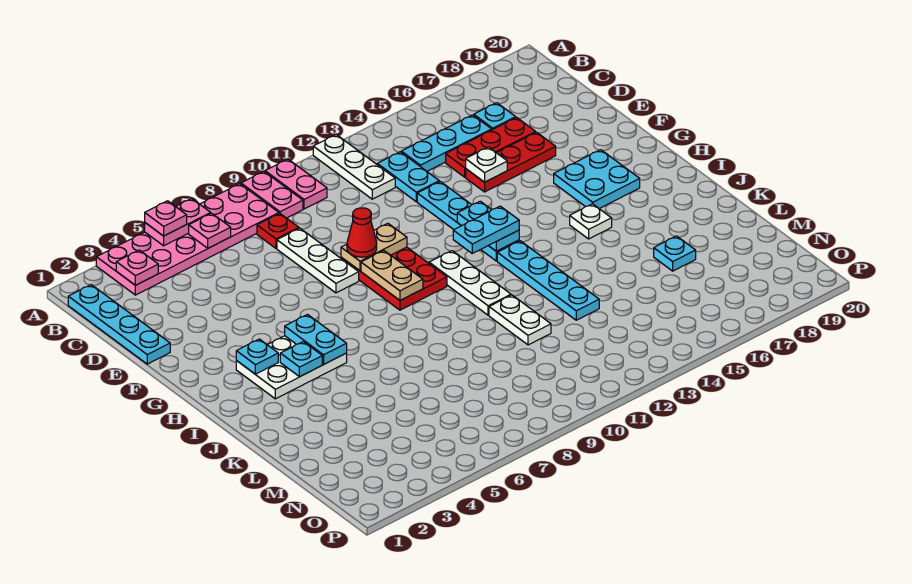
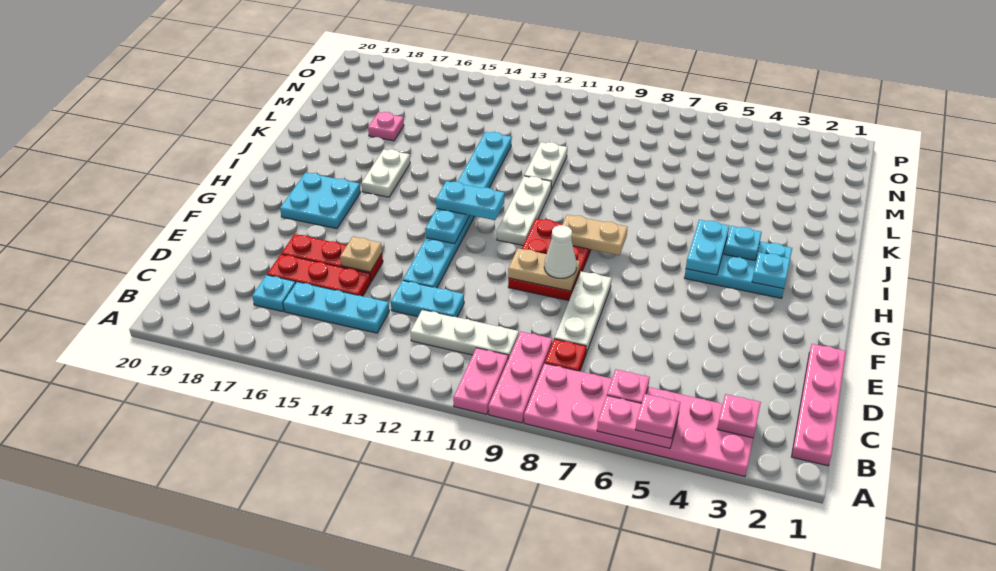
pink 1x2 plate [241,171,303,218] -> pink 1x3 plate [488,331,552,423]
white 1x3 plate [313,135,395,199] -> white 1x3 plate turned to [410,310,519,359]
cyan 1x4 plate [68,285,170,364] -> pink 1x4 plate [792,344,846,466]
cyan 1x2 plate [377,152,439,202] -> cyan 1x2 plate turned to [391,281,464,317]
white 1x1 plate [466,147,507,182] -> tan 1x1 plate [340,237,382,272]
red 1x1 cone [347,208,377,257] -> white 1x1 cone [544,225,577,278]
tan 1x2 plate [361,251,423,300] -> tan 1x2 plate turned to [562,215,627,255]
white 2x3 plate [236,336,347,399] -> cyan 2x3 plate [685,236,792,298]
white 1x1 plate [570,204,612,239] -> white 1x2 plate [362,149,410,197]
cyan 1x1 plate [654,236,696,271] -> pink 1x1 plate [368,112,404,141]

